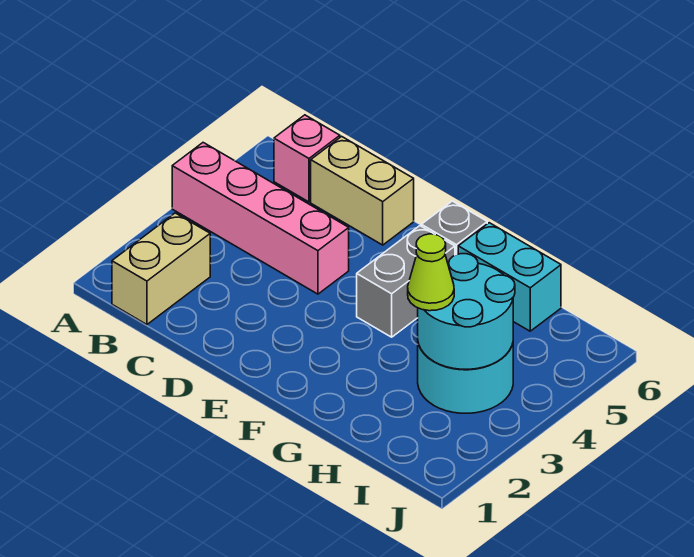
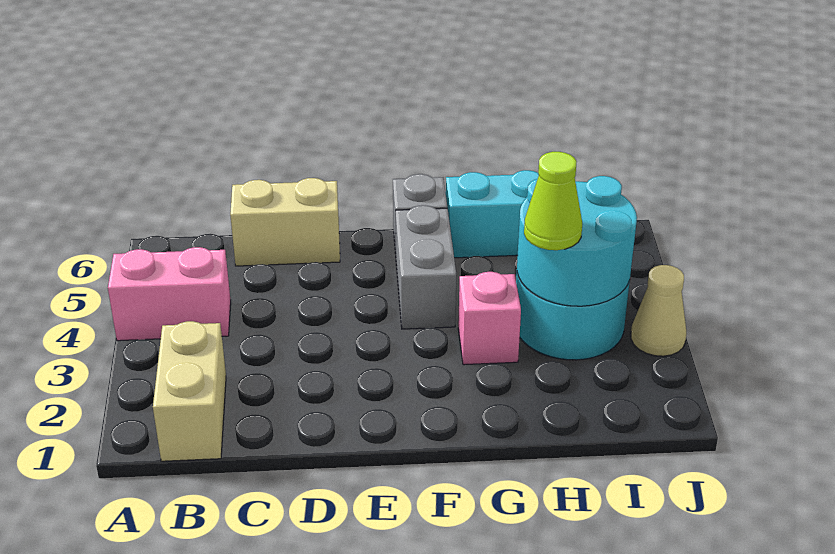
pink 1x4 brick [172,143,349,294] -> pink 1x2 brick [108,247,231,341]
pink 1x1 brick [274,115,340,202] -> pink 1x1 brick moved to [458,272,521,365]
none -> tan 1x1 cone [631,265,686,356]

